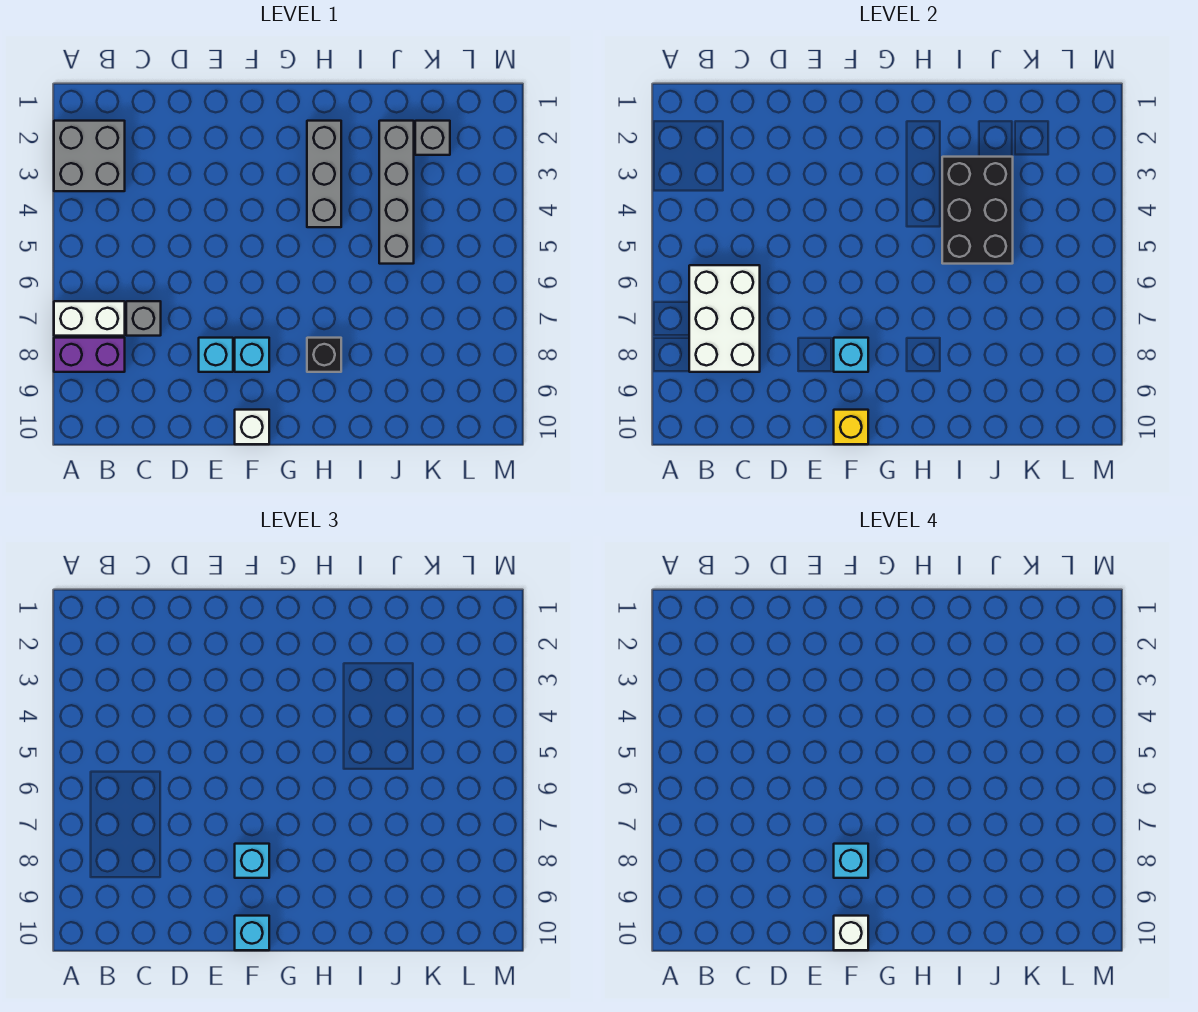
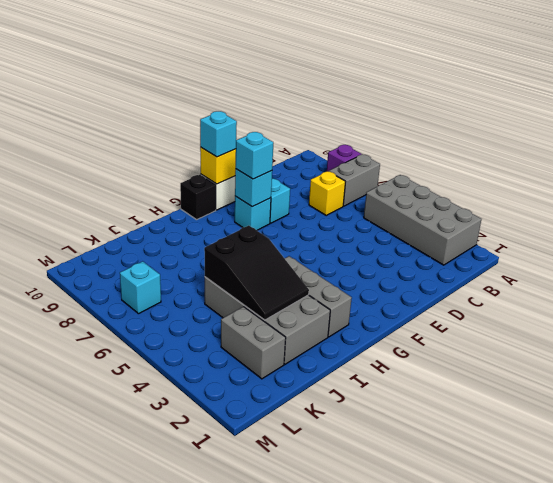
grey 2x2 brick [54,121,125,191] -> grey 2x4 brick [364,175,481,265]
white 1x2 brick [54,301,125,336] -> grey 1x2 brick [329,154,380,206]
purple 1x2 brick [54,338,125,372] -> purple 1x1 brick [327,145,362,172]
white 2x3 brick [689,265,760,372] -> none
grey 1x1 brick [126,301,161,336] -> yellow 1x1 brick [309,172,346,215]
cyan 1x1 brick [834,844,868,878] -> cyan 1x1 brick moved to [120,261,161,314]
white 1x1 brick [834,916,868,950] -> none
black 1x1 brick [307,338,341,372] -> black 1x1 brick moved to [180,175,216,220]
black 2x3 brick [942,157,1013,264] -> black 2x3 slope [204,226,309,320]
grey 1x4 brick [379,121,414,264] -> grey 2x4 brick [205,277,330,364]
grey 1x1 brick [415,121,450,155] -> grey 1x2 brick [221,307,286,379]

